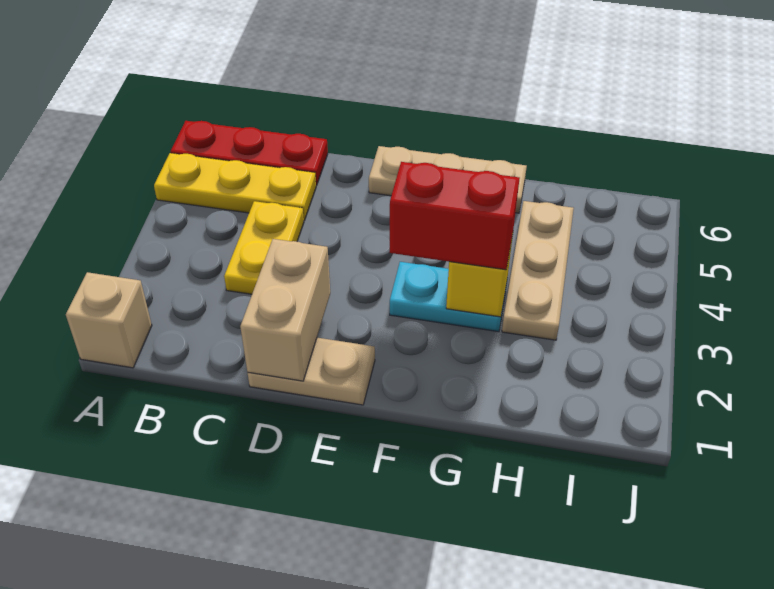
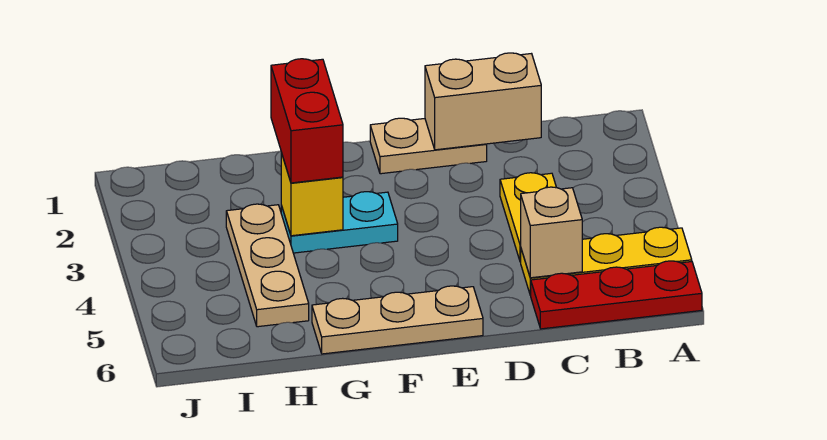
tan 1x1 brick [66,272,152,368] -> tan 1x1 brick moved to [521,187,582,278]
tan 1x2 brick [240,239,330,381] -> tan 1x2 brick turned to [425,53,541,150]
red 1x2 brick [390,162,520,270] -> red 1x2 brick turned to [271,59,343,183]

